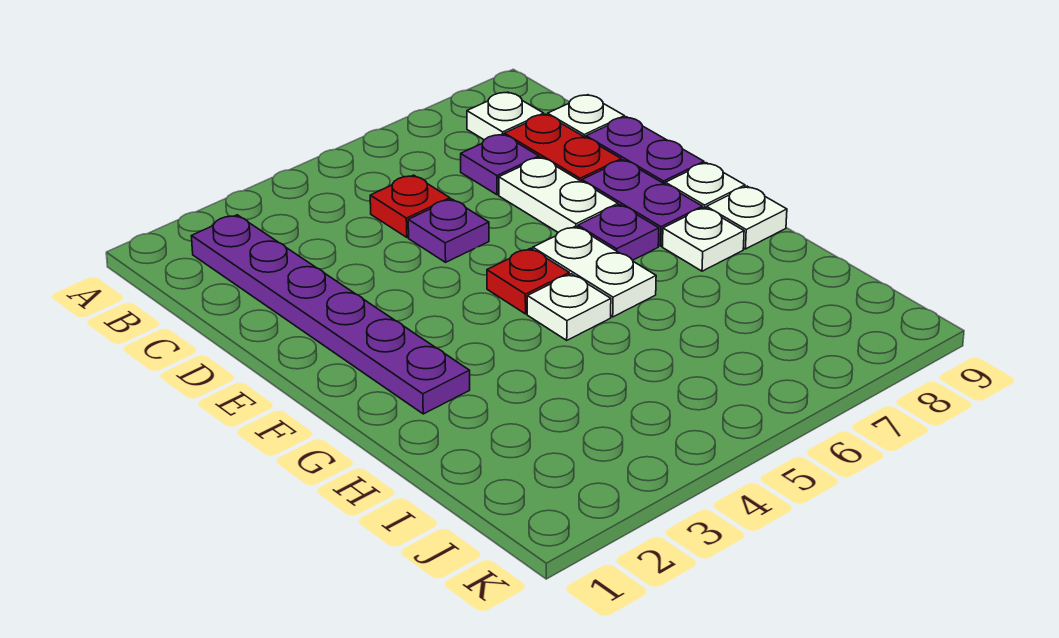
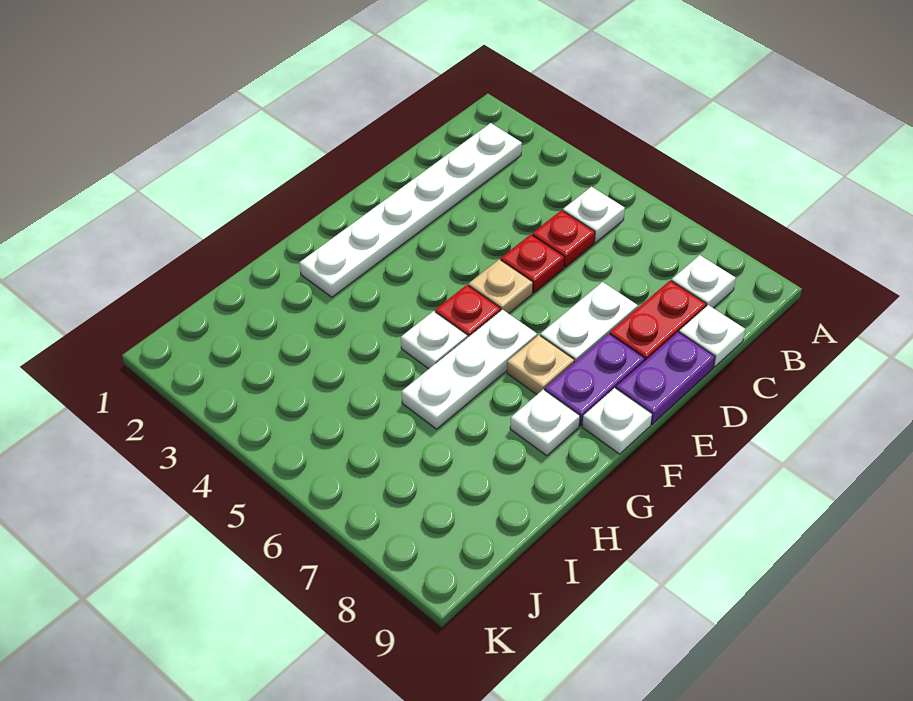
purple 1x6 plate [192,215,470,414] -> white 1x6 plate [300,123,522,297]
purple 1x1 plate [461,134,539,195] -> none
purple 1x1 plate [408,199,489,262] -> red 1x1 plate [501,234,564,293]
none -> tan 1x1 plate [468,259,533,314]
white 1x2 plate [533,226,656,317] -> white 1x3 plate [402,310,537,429]
purple 1x1 plate [578,205,659,260] -> tan 1x1 plate [507,335,574,395]
white 1x1 plate [706,186,787,249] -> white 1x1 plate moved to [563,187,625,243]

